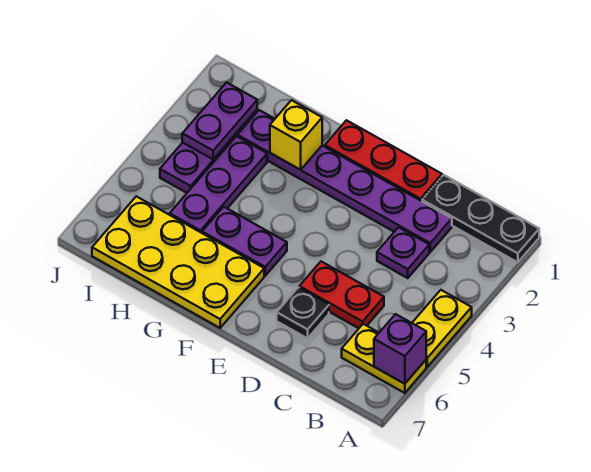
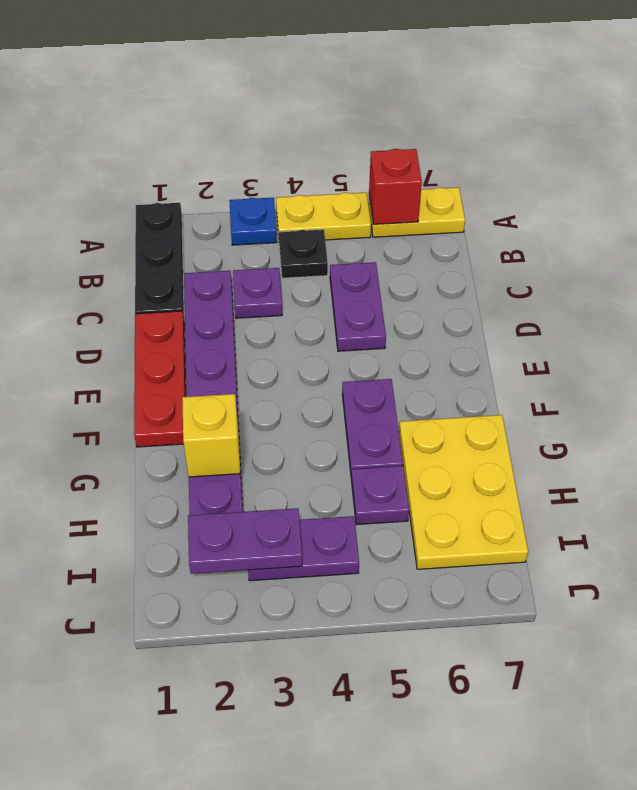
none -> blue 1x1 plate [229,198,277,245]
yellow 1x2 plate [342,324,426,393] -> yellow 1x2 plate turned to [368,187,465,237]
purple 1x1 brick [374,314,426,384] -> red 1x1 brick [369,149,422,224]
red 1x2 plate [299,262,384,328] -> purple 1x2 plate [330,262,386,351]
black 1x1 plate [277,287,329,338] -> black 1x1 plate moved to [279,229,328,278]
yellow 2x4 plate [92,196,264,328] -> yellow 2x3 plate [399,415,528,569]
purple 1x3 plate [170,136,267,233] -> purple 1x1 plate [351,466,409,525]

